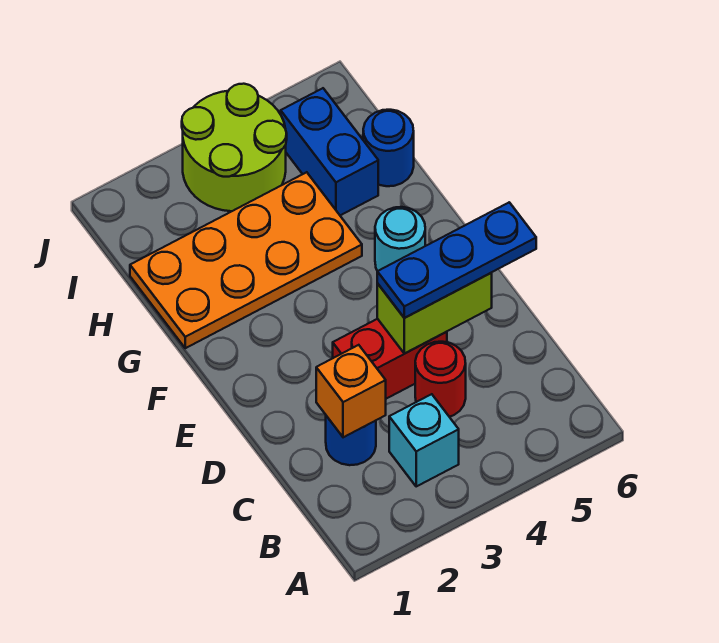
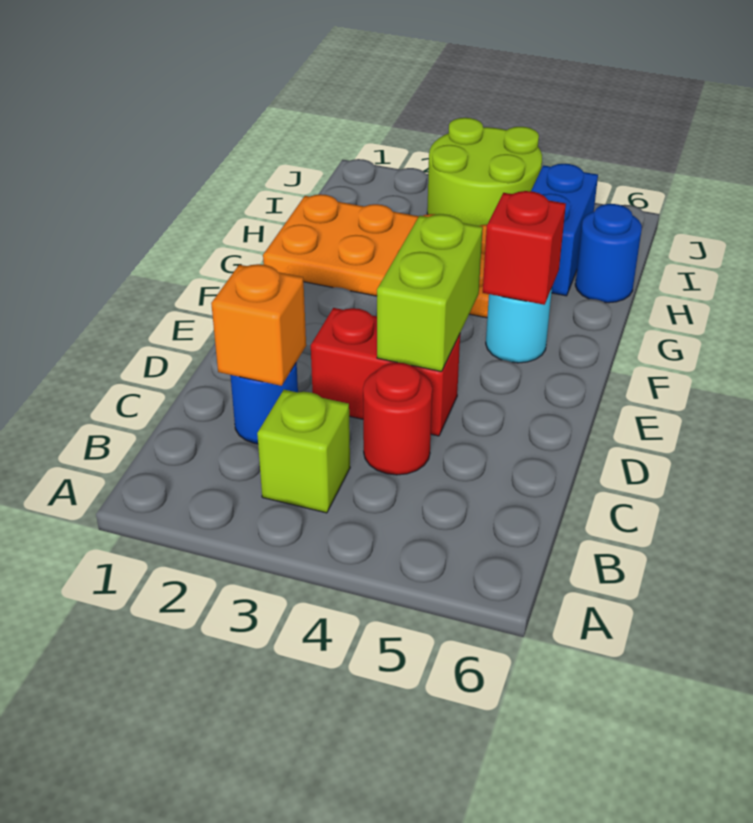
cyan 1x1 brick [389,394,459,486] -> lime 1x1 brick [257,390,350,513]
lime 1x2 brick [377,273,492,354] -> lime 1x2 brick turned to [377,214,483,372]
blue 1x3 plate [377,202,536,318] -> none
none -> red 1x1 brick [483,191,566,305]

